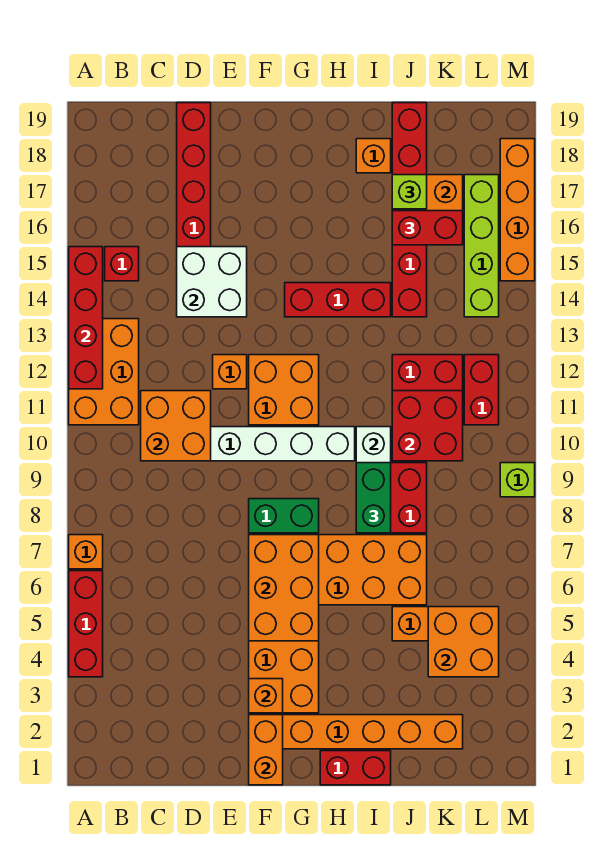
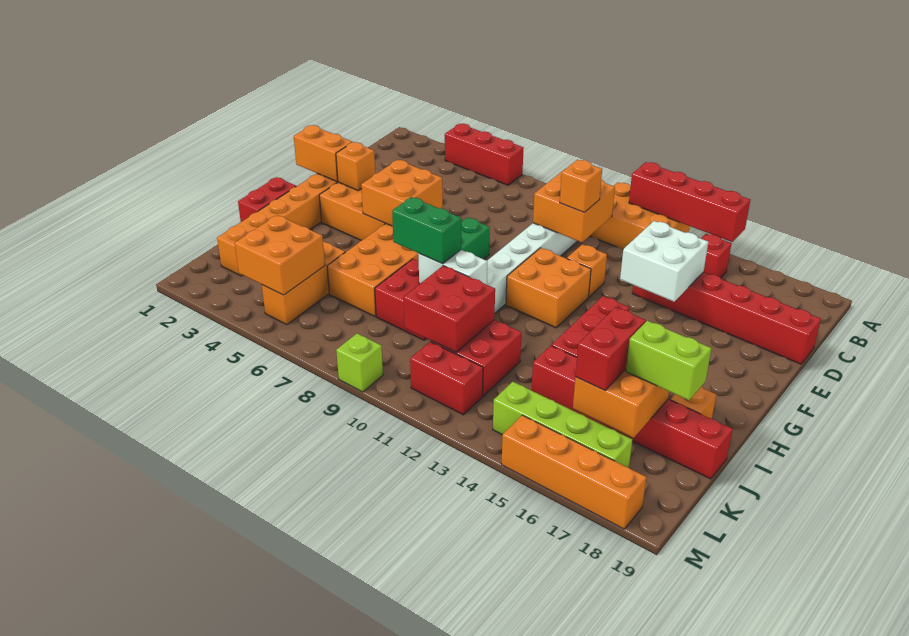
orange 1x1 brick [69,535,103,569] -> orange 1x1 brick moved to [560,160,602,212]
orange 2x3 brick [249,535,319,641] -> orange 2x2 brick [361,160,443,226]
lime 1x1 brick [392,175,427,209] -> lime 1x2 brick [626,321,711,400]

